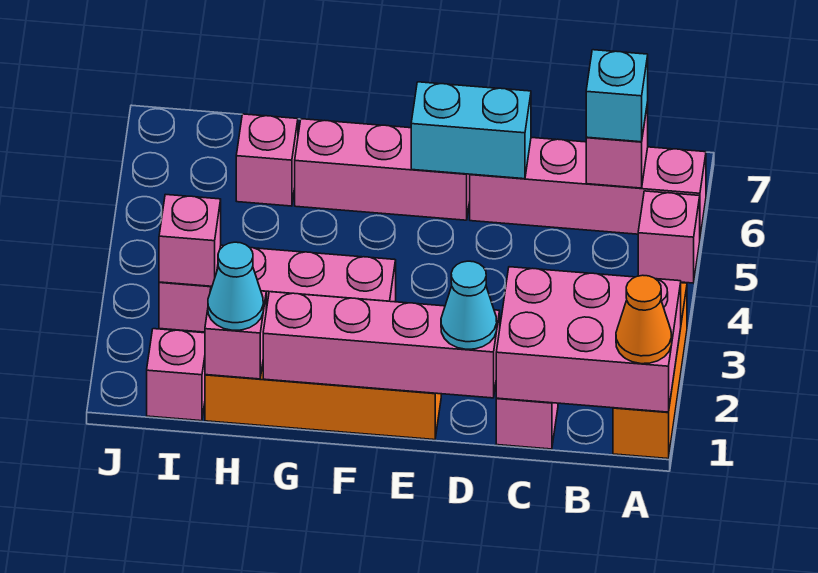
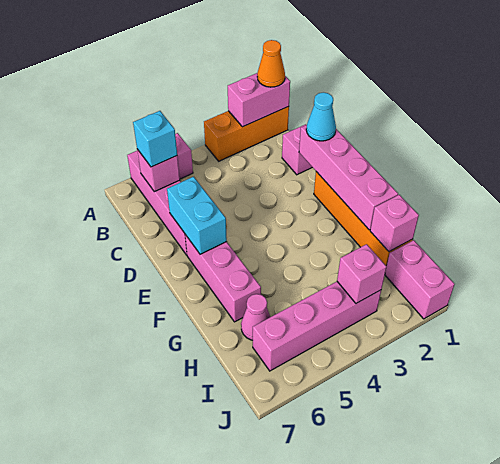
pink 2x3 brick [496,267,681,412] -> pink 1x2 brick [228,73,290,127]
pink 1x4 brick [159,245,396,332] -> pink 1x4 brick turned to [253,282,381,371]
cyan 1x1 cone [208,242,263,330] -> none
pink 1x1 brick [236,114,298,206] -> pink 1x1 cone [241,294,270,340]
pink 1x1 brick [147,329,205,421] -> pink 1x2 brick [385,240,455,319]

